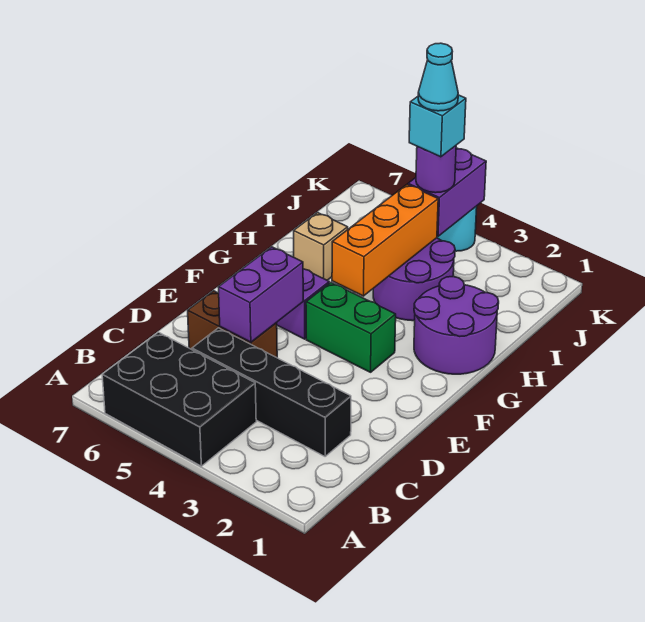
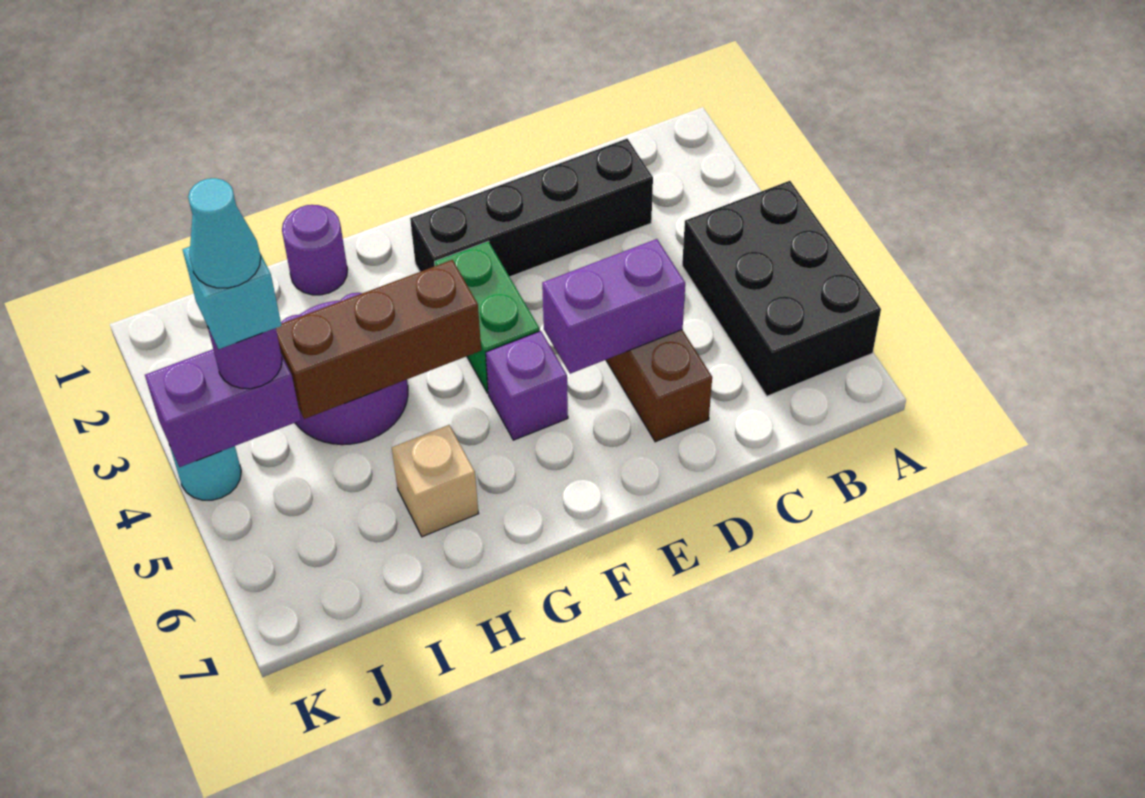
black 1x4 brick [192,328,351,456] -> black 1x4 brick turned to [410,139,653,277]
purple 2x2 round brick [414,277,499,374] -> purple 1x1 round brick [282,205,348,295]
orange 1x3 brick [332,185,438,296] -> brown 1x3 brick [276,260,481,419]

